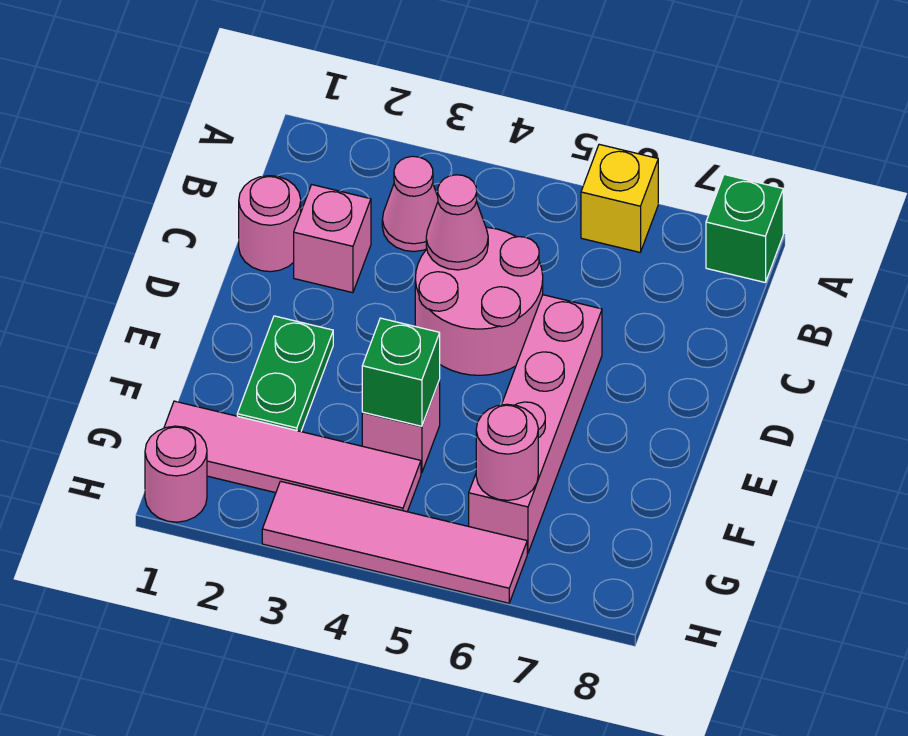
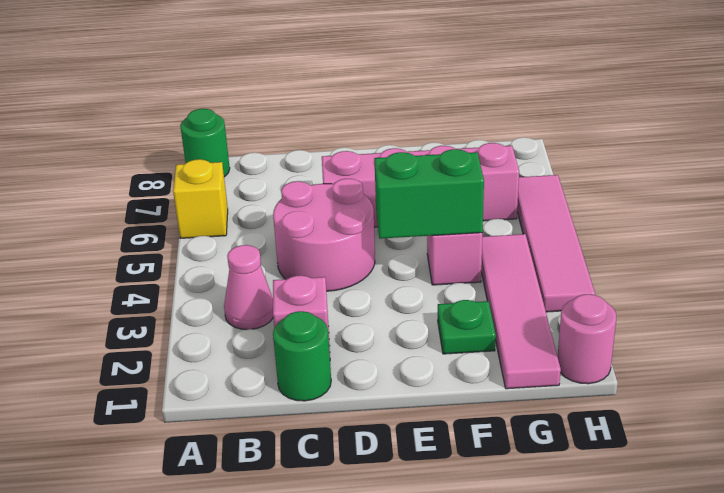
green 1x1 brick [706,174,783,282] -> green 1x1 round brick [180,109,230,177]
pink 1x1 round brick [239,176,301,272] -> green 1x1 round brick [273,311,331,401]
pink 1x1 cone [426,175,488,270] -> none
green 1x2 plate [237,316,333,431] -> green 1x1 plate [438,300,496,354]
green 1x1 brick [362,318,440,426] -> green 1x2 brick [374,149,484,239]
pink 1x1 round brick [476,404,538,500] -> none

